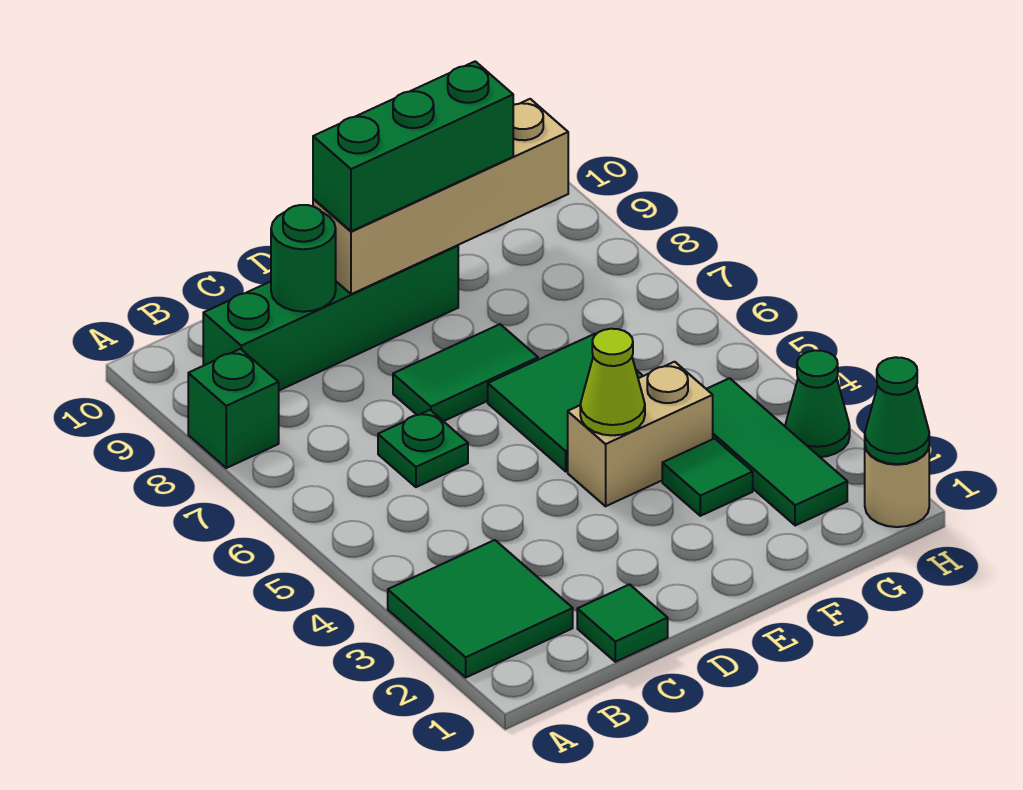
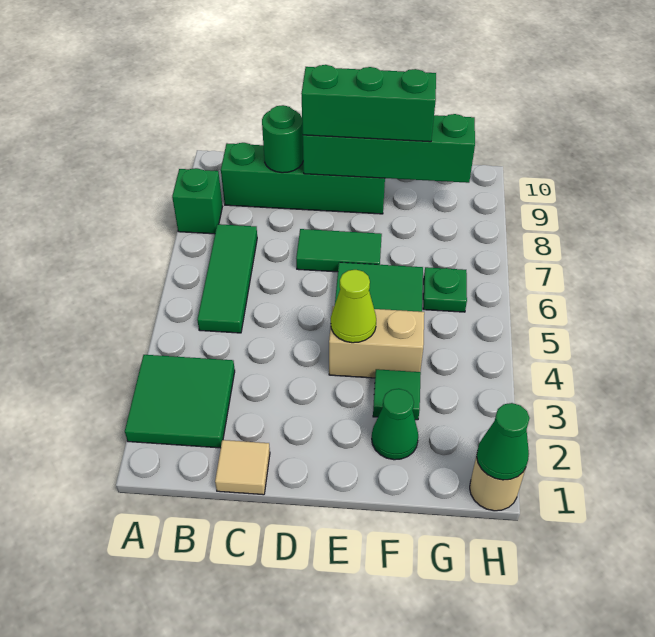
green 1x1 tile [577,584,668,662] -> tan 1x1 tile [215,440,270,495]
green 1x1 plate [378,410,468,487] -> green 1x1 plate moved to [423,267,467,312]
tan 1x4 brick [313,99,568,294] -> green 1x4 brick [303,114,475,183]
green 1x3 tile [707,378,847,526] -> green 1x3 tile moved to [197,224,257,333]
green 1x1 cone [785,350,850,457] -> green 1x1 cone moved to [372,389,418,460]

